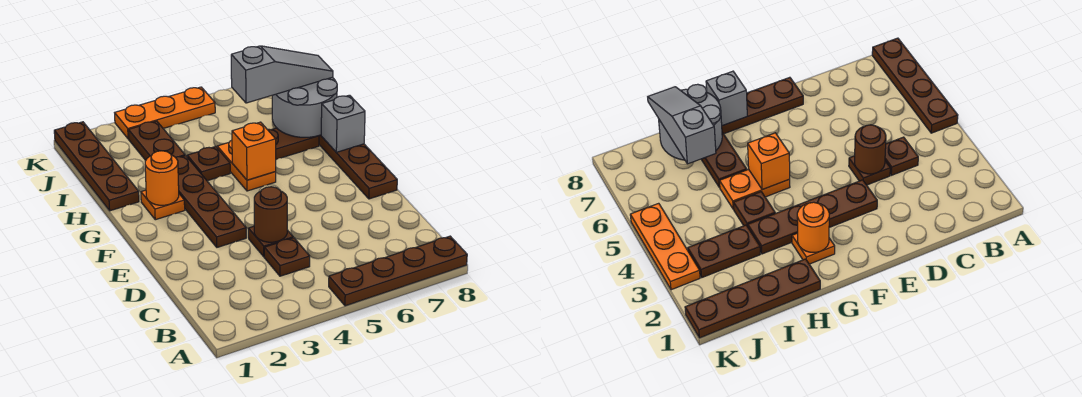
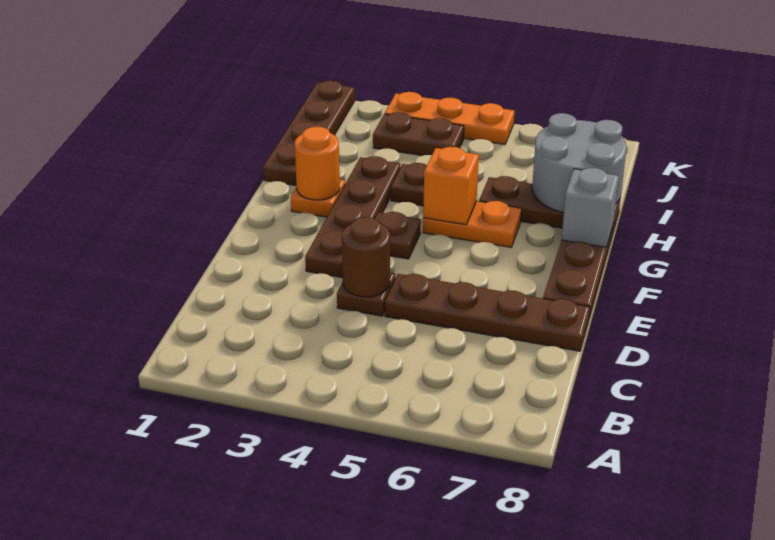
brown 1x4 plate [329,236,467,306] -> brown 1x4 plate moved to [385,274,590,351]
brown 1x1 plate [264,238,310,276] -> brown 1x1 plate moved to [375,212,421,259]
orange 1x2 plate [217,140,276,191] -> orange 1x2 plate turned to [423,201,522,247]
brown 1x2 plate [128,121,185,160] -> brown 1x2 plate turned to [373,112,464,156]
grey 1x3 slope [231,46,333,103] -> none

